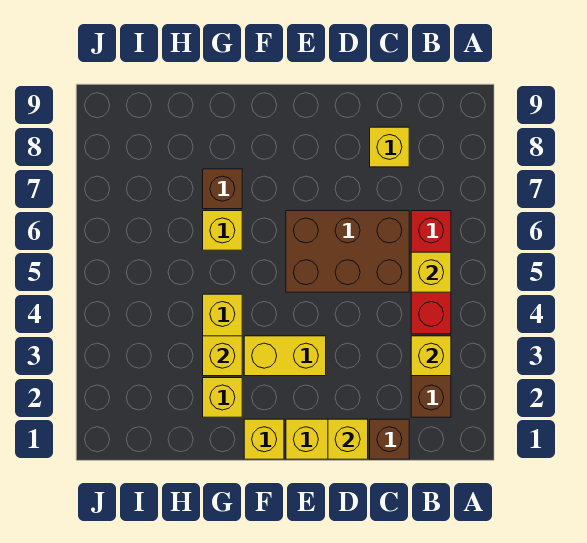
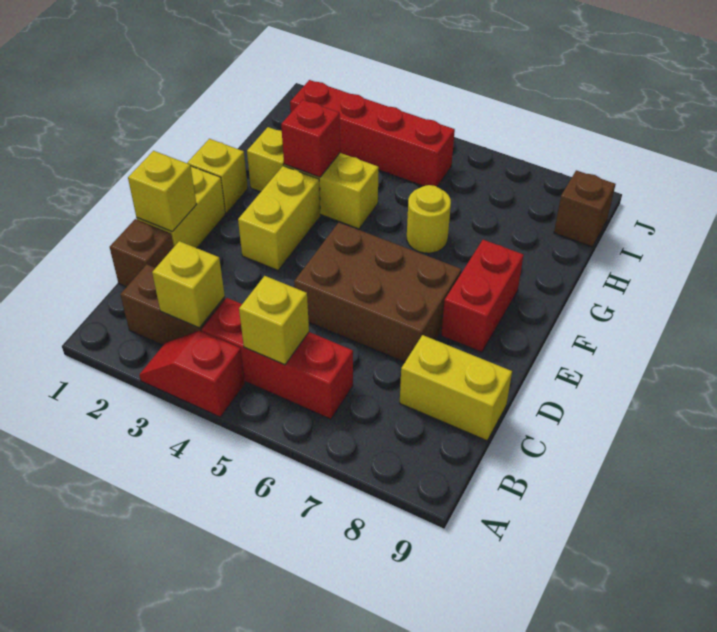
none -> red 1x2 slope [139,331,245,417]
brown 2x3 brick [286,211,409,292] -> brown 2x3 brick turned to [294,223,461,362]
yellow 1x1 brick [370,127,409,167] -> yellow 1x2 brick [400,335,512,441]
none -> red 1x2 brick [441,240,524,352]
yellow 1x1 brick [203,336,242,376] -> red 1x1 brick [281,100,340,177]
yellow 1x1 brick [203,211,242,250] -> yellow 1x1 round brick [407,185,451,253]
brown 1x1 brick [203,169,242,209] -> brown 1x1 brick moved to [554,170,616,247]
none -> red 1x4 brick [290,80,455,187]

